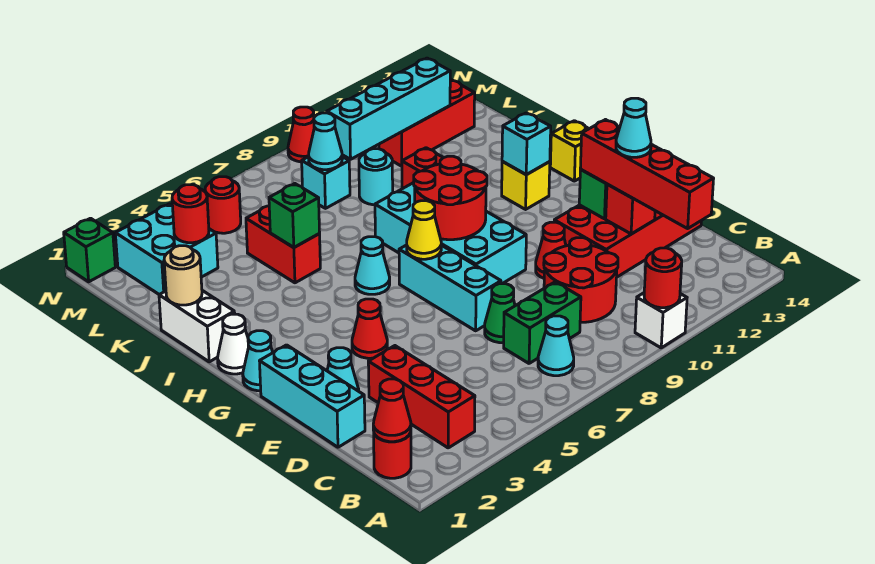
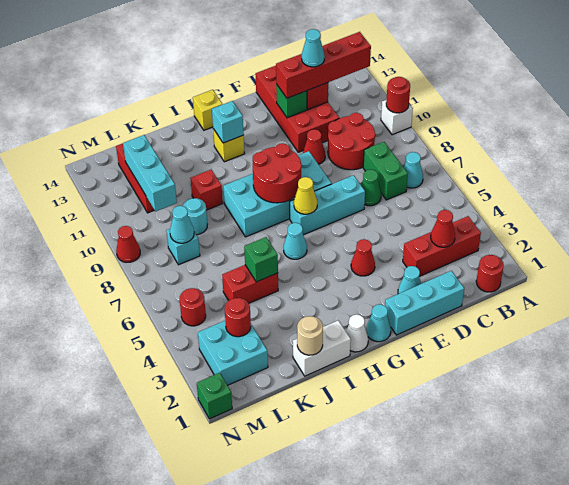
red 1x1 cone [373,379,411,442] -> red 1x1 cone moved to [431,210,455,247]
cyan 1x4 brick [327,58,450,159] -> cyan 1x3 brick [123,135,177,211]

